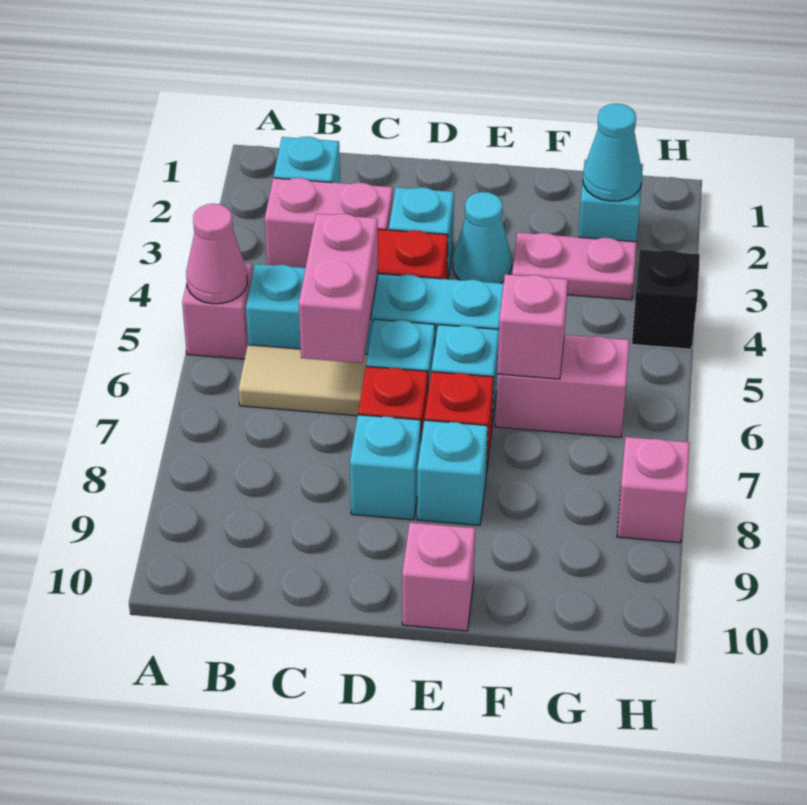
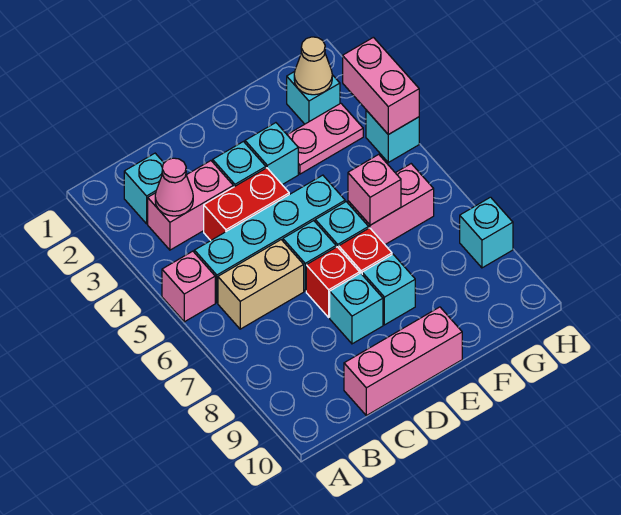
pink 1x1 cone [186,204,247,304] -> pink 1x1 cone moved to [155,158,193,216]
tan 1x2 tile [238,345,368,416] -> tan 1x2 brick [218,240,304,329]
pink 1x2 brick [299,214,378,363] -> pink 1x2 brick moved to [343,37,419,134]
cyan 1x1 cone [453,192,511,283] -> cyan 1x1 brick [245,123,298,185]
pink 1x1 brick [402,523,475,631] -> pink 1x3 brick [344,307,462,416]
cyan 1x1 cone [583,104,642,201] -> tan 1x1 cone [294,37,332,95]
black 1x1 brick [632,250,700,349] -> cyan 1x1 brick [366,110,419,162]
pink 1x1 brick [617,437,690,543] -> cyan 1x1 brick [460,197,513,268]

